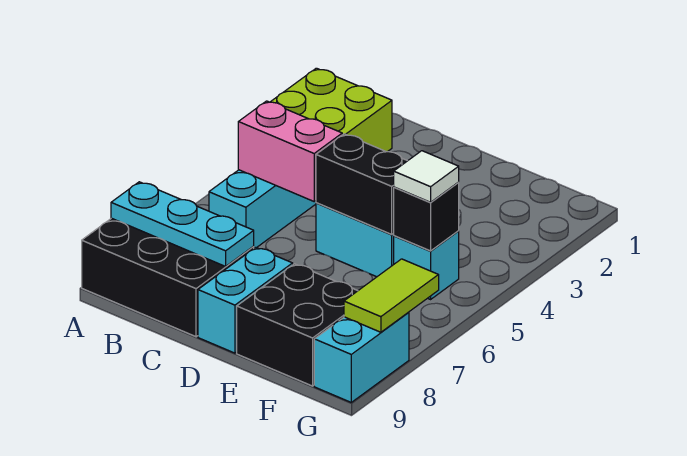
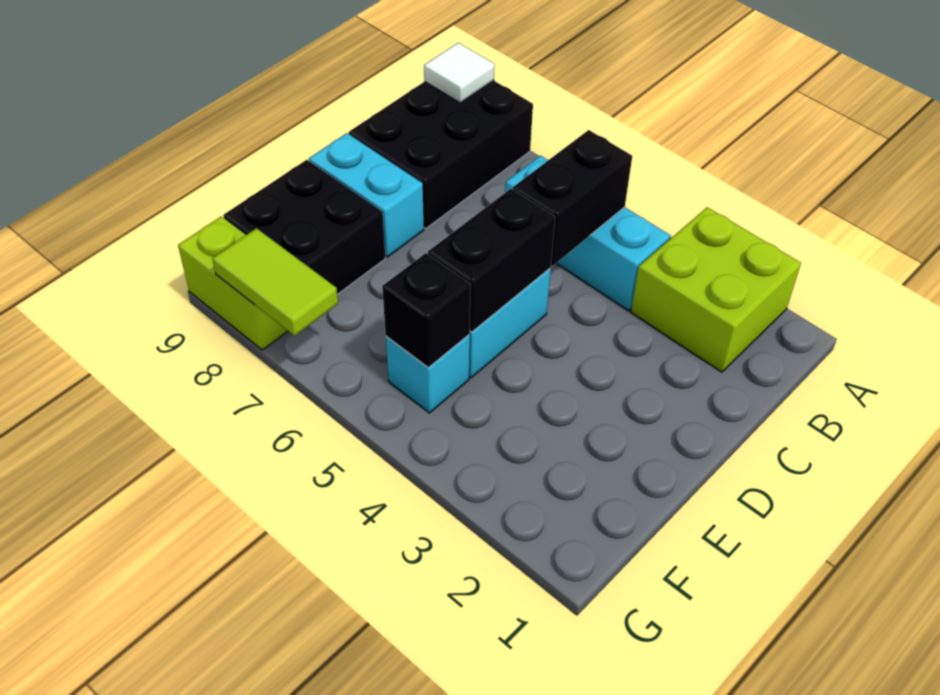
cyan 1x3 plate [111,182,254,266] -> none
pink 1x2 brick [238,101,342,201] -> black 1x2 brick [513,130,632,266]
white 1x1 tile [394,151,459,202] -> white 1x1 tile moved to [424,43,495,103]
cyan 1x2 brick [314,312,409,402] -> lime 1x2 brick [178,216,288,350]

